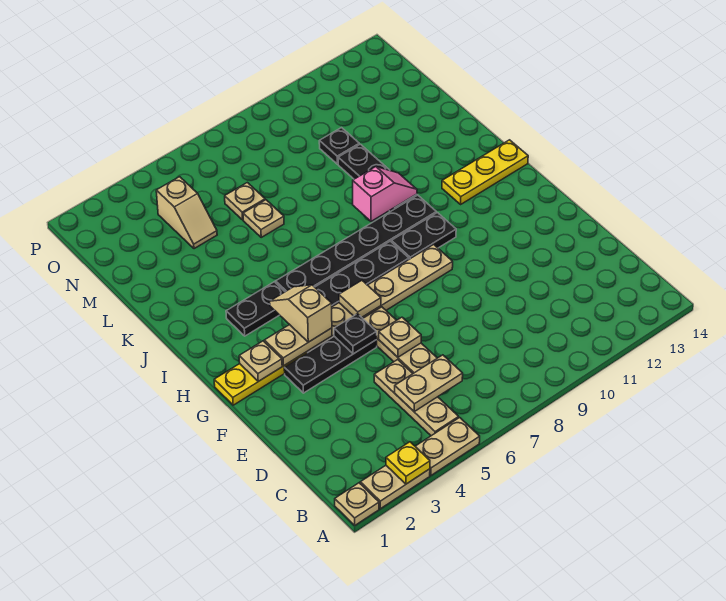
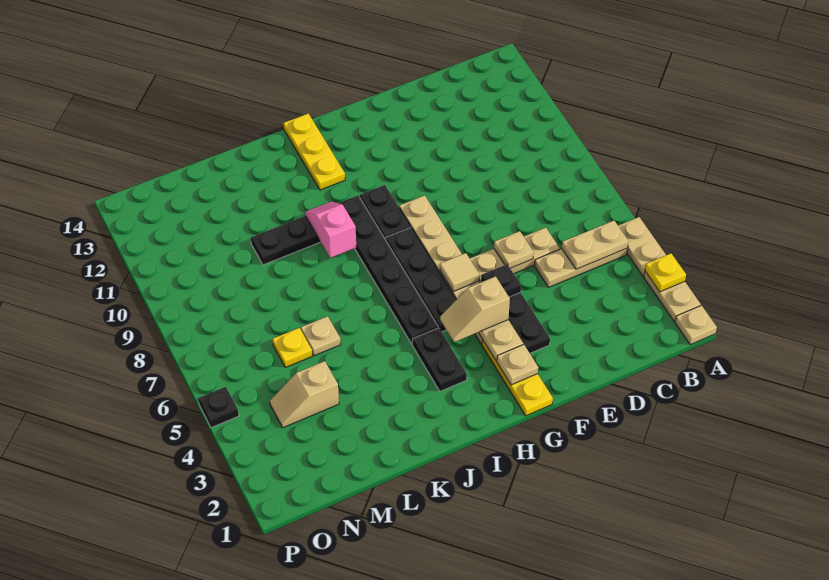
tan 1x2 plate [395,355,463,411] -> tan 1x2 plate turned to [562,221,629,269]
tan 1x2 slope [156,177,217,249] -> tan 1x2 slope turned to [270,361,339,428]
tan 1x1 plate [225,183,265,220] -> yellow 1x1 plate [272,328,312,367]
black 1x1 plate [319,128,359,164] -> black 1x1 plate moved to [198,387,239,428]

